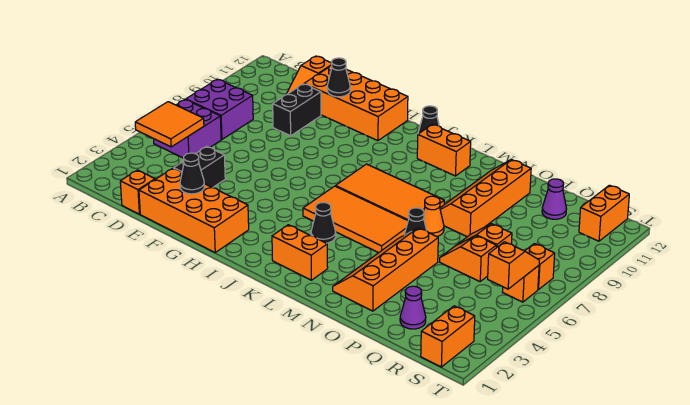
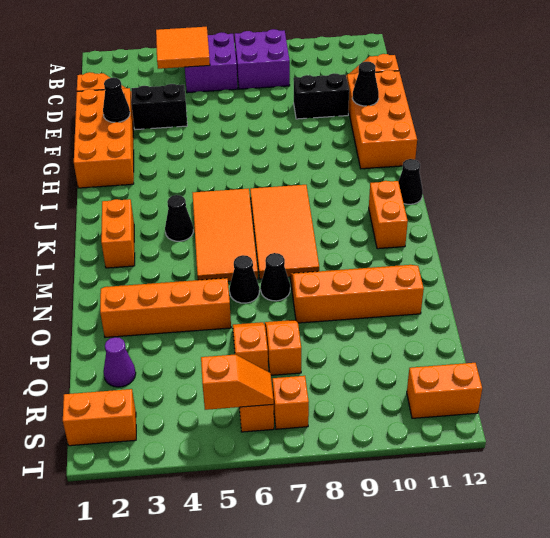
orange 1x1 cone [424,196,444,236] -> black 1x1 cone [261,253,290,301]
purple 1x1 cone [542,179,567,219] -> none

